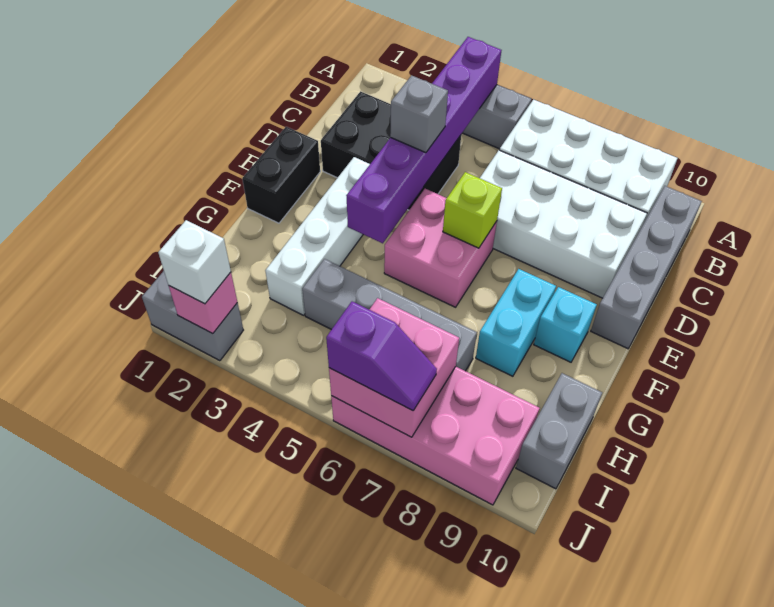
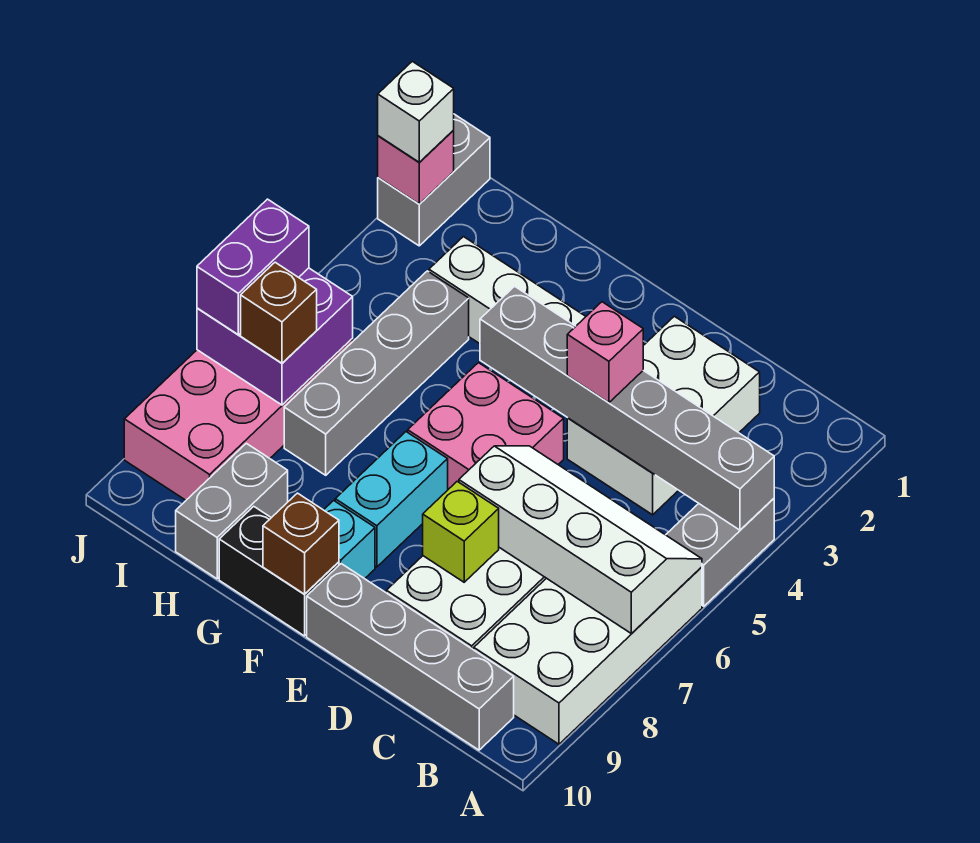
purple 1x6 brick [346,37,502,243] -> grey 1x6 brick [480,286,774,530]
none -> white 2x4 slope [459,446,702,633]
black 2x3 brick [321,91,461,210] -> white 2x3 brick [567,316,760,515]
grey 1x1 brick [390,75,448,153] -> pink 1x1 brick [567,302,643,403]
black 1x2 brick [242,127,320,223] -> black 1x2 brick moved to [219,506,339,636]
lime 1x1 brick [443,172,502,248] -> lime 1x1 brick moved to [423,481,499,582]
cyan 1x2 brick [476,269,556,376] -> cyan 1x2 brick turned to [335,432,448,567]
none -> brown 1x1 brick [263,493,339,594]
grey 1x2 brick [516,373,602,489] -> grey 1x2 brick turned to [176,443,288,579]
pink 2x2 brick [329,298,459,437] -> purple 2x2 brick [197,268,353,405]
none -> brown 1x1 brick [241,262,317,363]
purple 1x2 slope [326,302,437,411] -> purple 1x2 brick [197,199,309,335]

